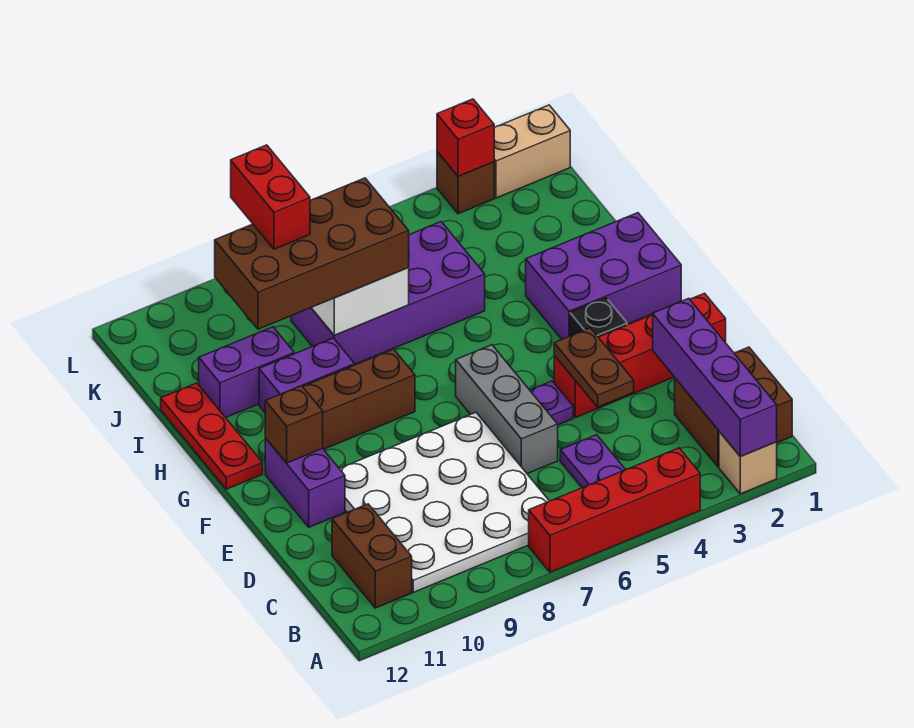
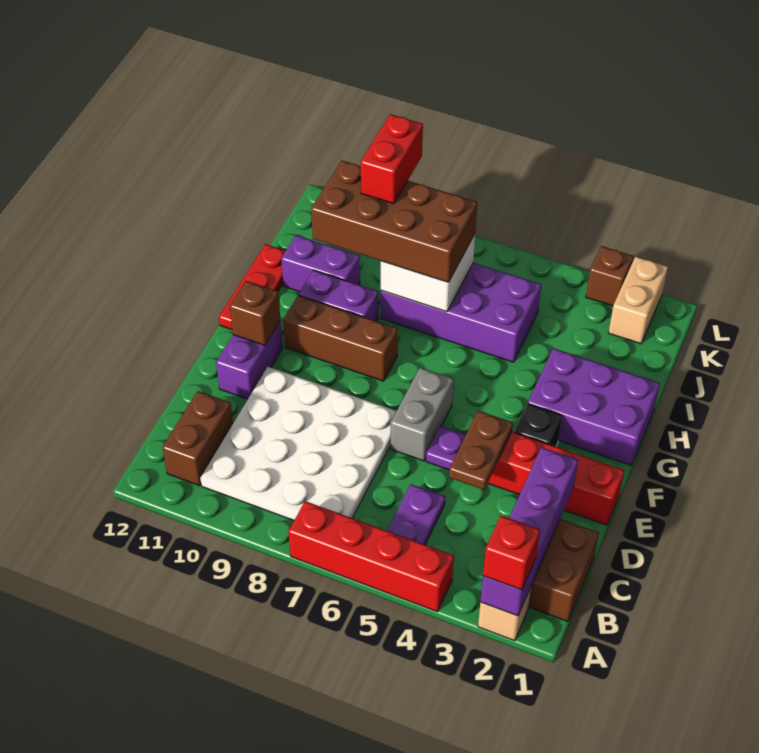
grey 1x3 brick [456,345,558,474] -> grey 1x2 brick [390,368,453,461]
tan 1x2 brick [494,105,570,198] -> tan 1x2 brick turned to [609,257,668,344]
red 1x1 brick [437,99,494,176] -> red 1x1 brick moved to [483,516,540,590]

